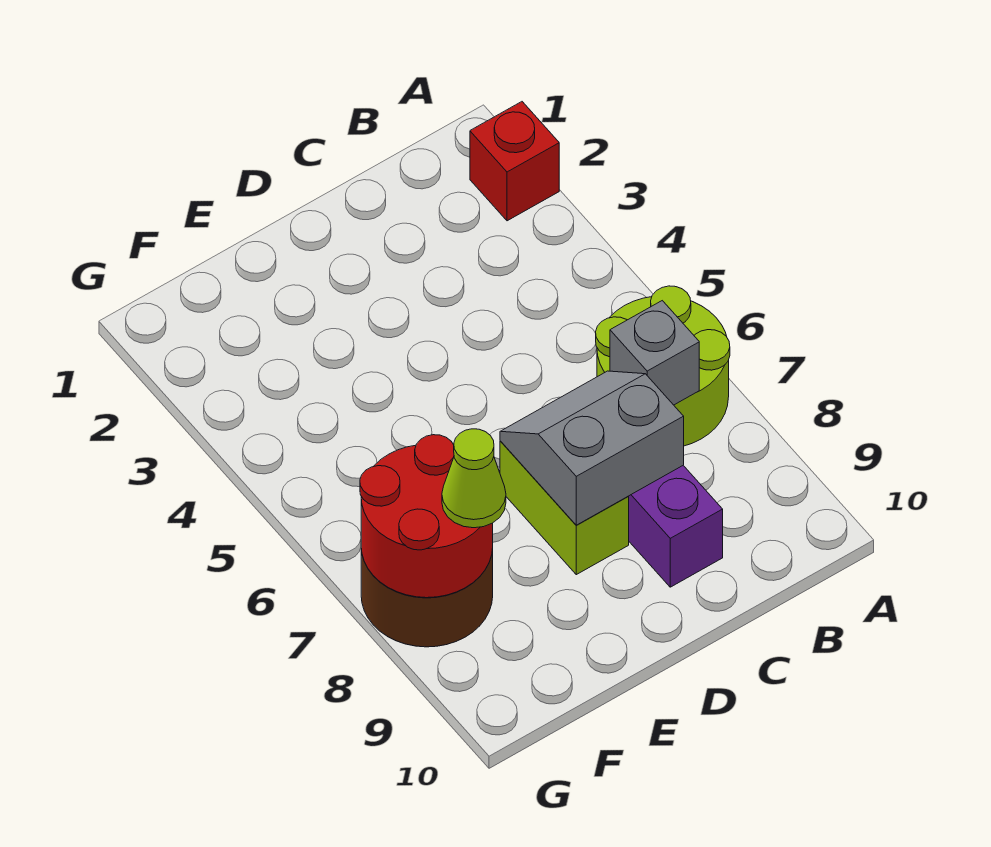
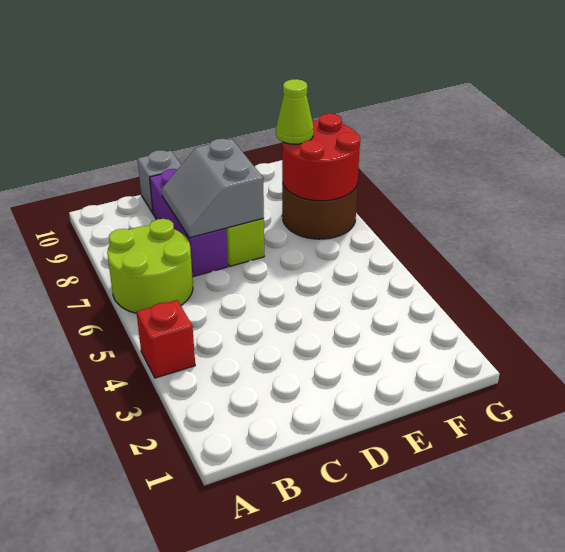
red 1x1 brick [470,102,559,221] -> red 1x1 brick moved to [137,300,195,378]
grey 1x1 brick [610,301,699,405] -> grey 1x1 brick moved to [138,150,181,213]
grey 2x2 slope [500,371,684,525] -> grey 2x2 slope turned to [162,139,264,238]

